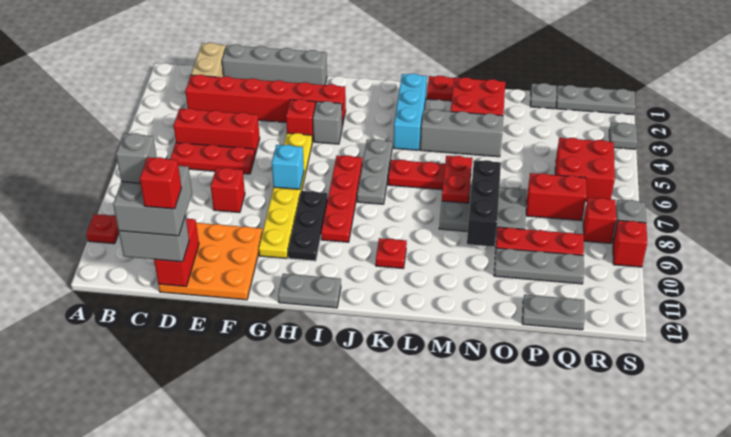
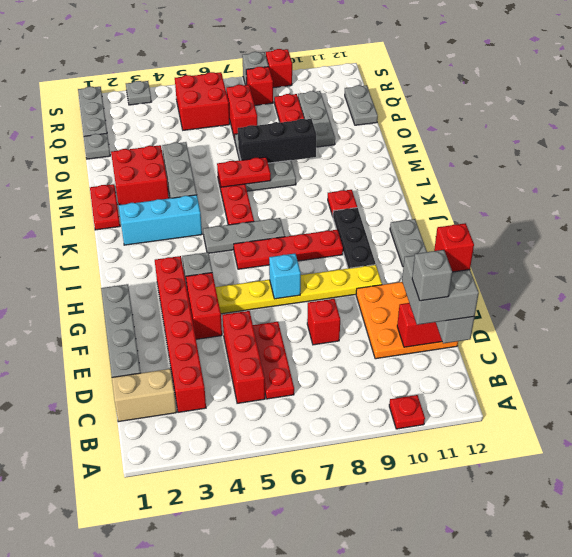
red 1x1 brick [286,99,316,142] -> red 1x2 brick [186,273,222,339]
black 1x3 plate [288,191,328,261] -> black 1x3 plate turned to [333,208,376,268]

